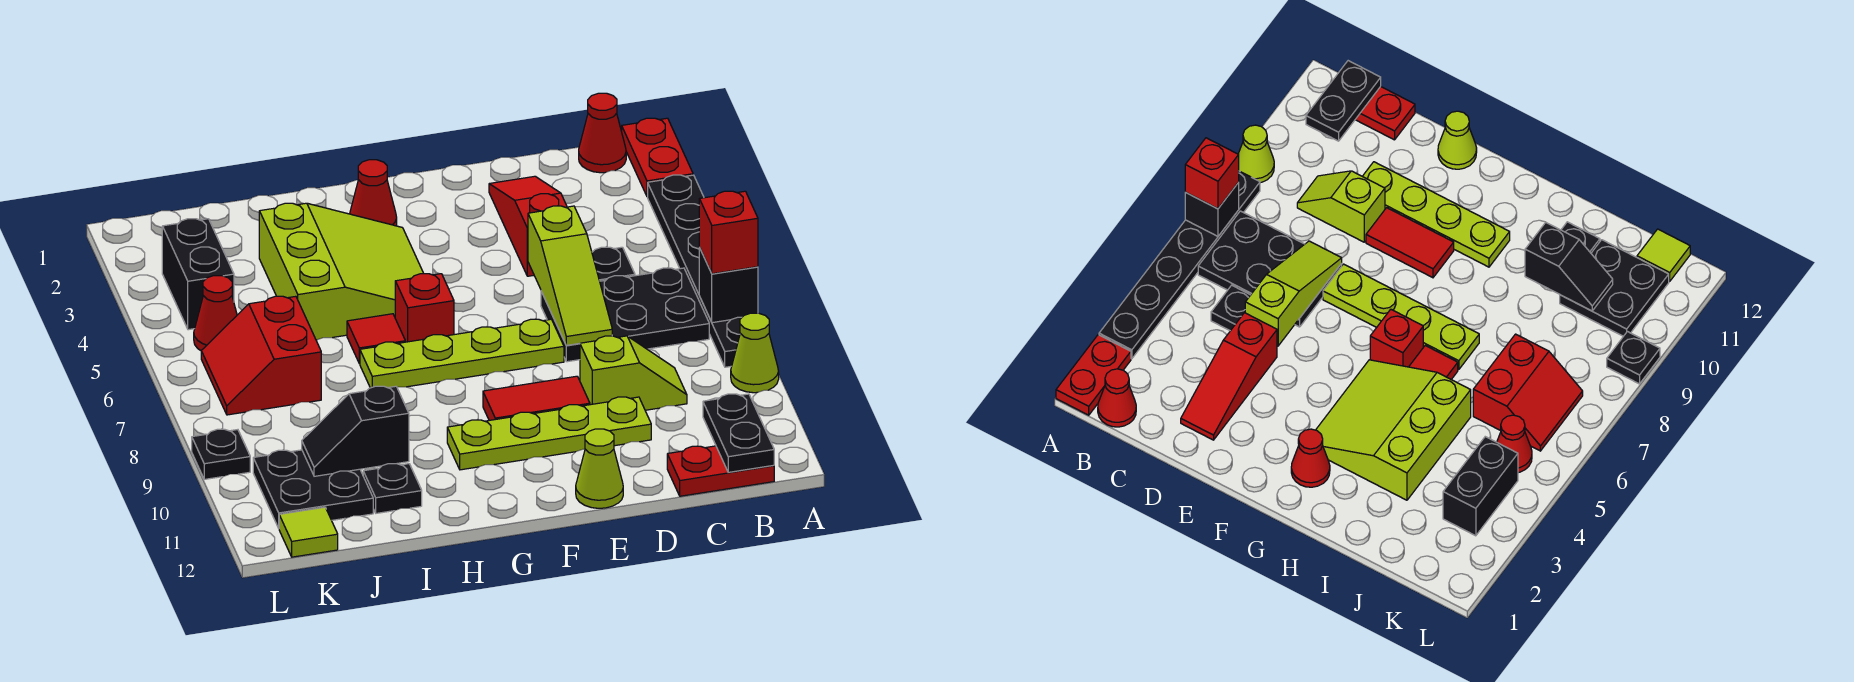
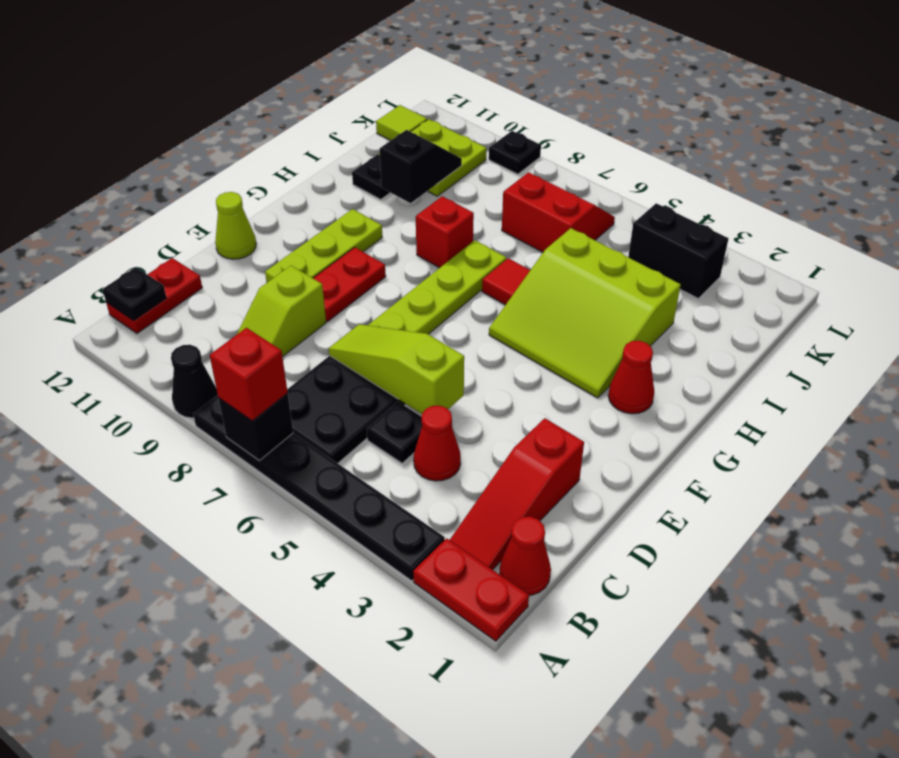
lime 1x1 cone [731,313,779,393] -> black 1x1 cone [171,345,218,418]
black 1x2 plate [703,394,774,472] -> black 1x1 plate [102,267,166,321]
red 1x3 slope [489,176,567,276] -> red 1x3 slope turned to [450,418,584,570]
lime 1x4 plate [447,397,651,470] -> lime 1x3 plate [265,209,382,282]
red 1x2 tile [483,376,590,420] -> red 1x2 plate [313,247,386,321]
red 1x1 brick [395,274,454,342] -> red 1x1 brick moved to [416,196,474,268]
black 2x2 plate [253,450,373,528] -> lime 2x2 plate [379,119,486,196]
red 1x1 cone [194,276,237,350] -> red 1x1 cone moved to [414,406,461,481]

